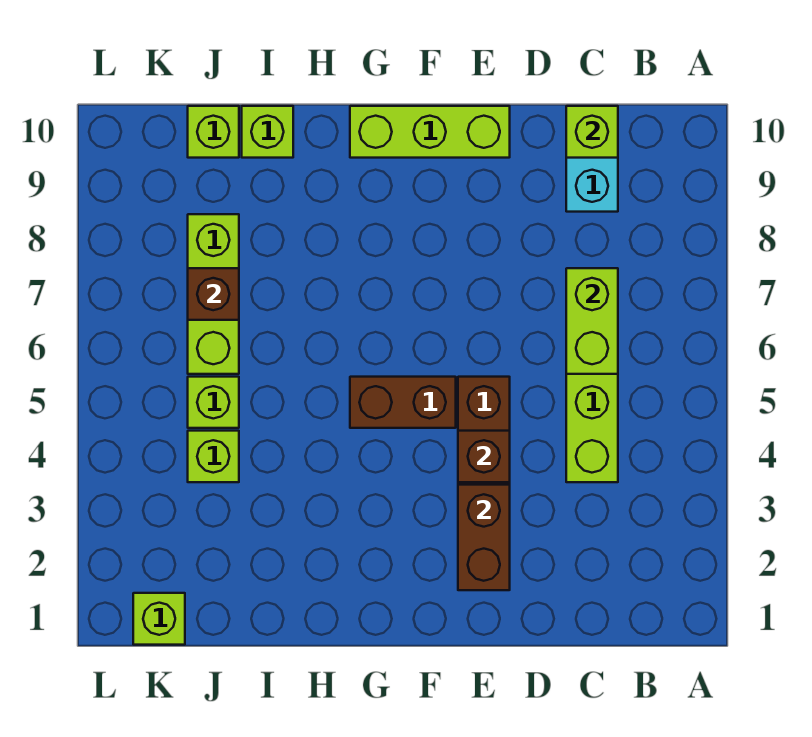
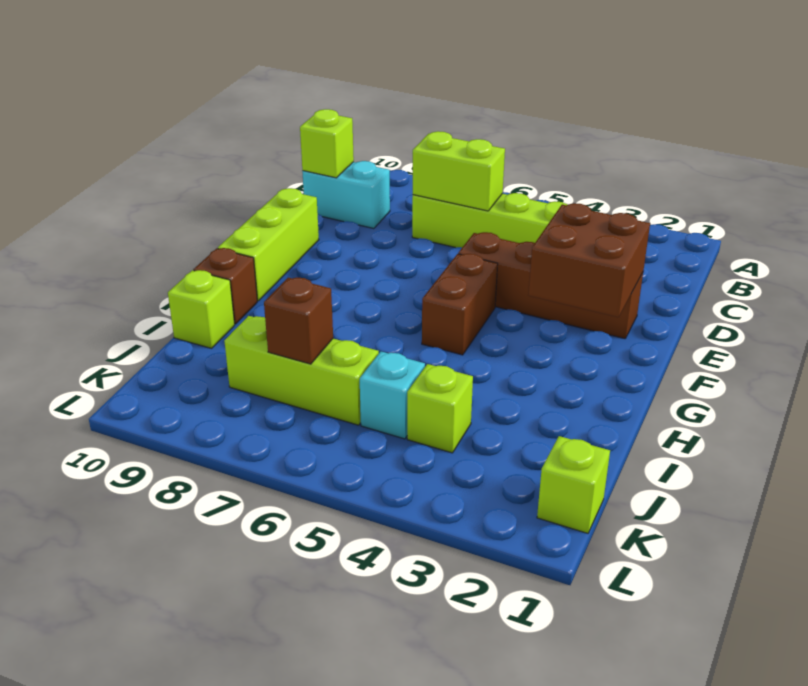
brown 1x2 brick [458,485,510,590] -> brown 2x2 brick [529,203,650,317]
brown 1x1 brick [458,431,510,482] -> brown 1x1 brick moved to [193,248,257,324]
lime 1x1 brick [188,377,239,428] -> cyan 1x1 brick [360,352,425,439]
lime 1x1 brick [188,106,239,158] -> none

